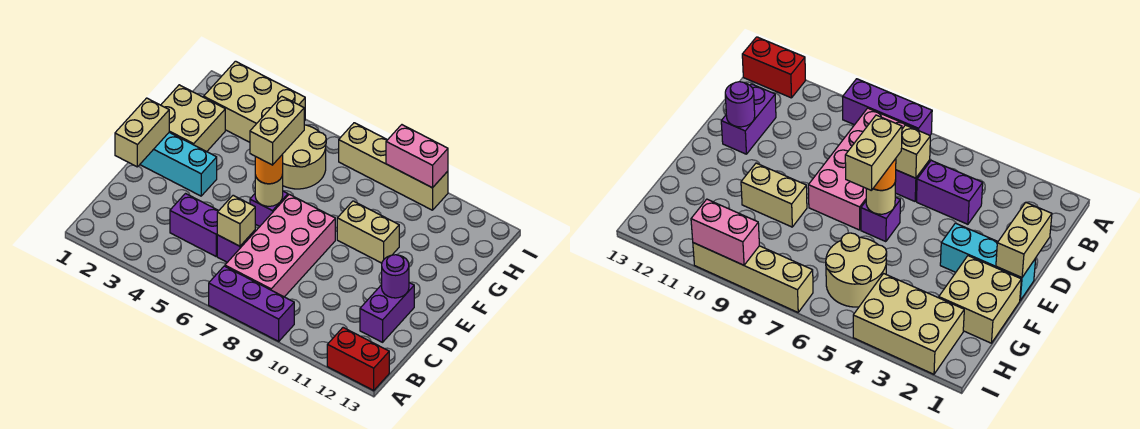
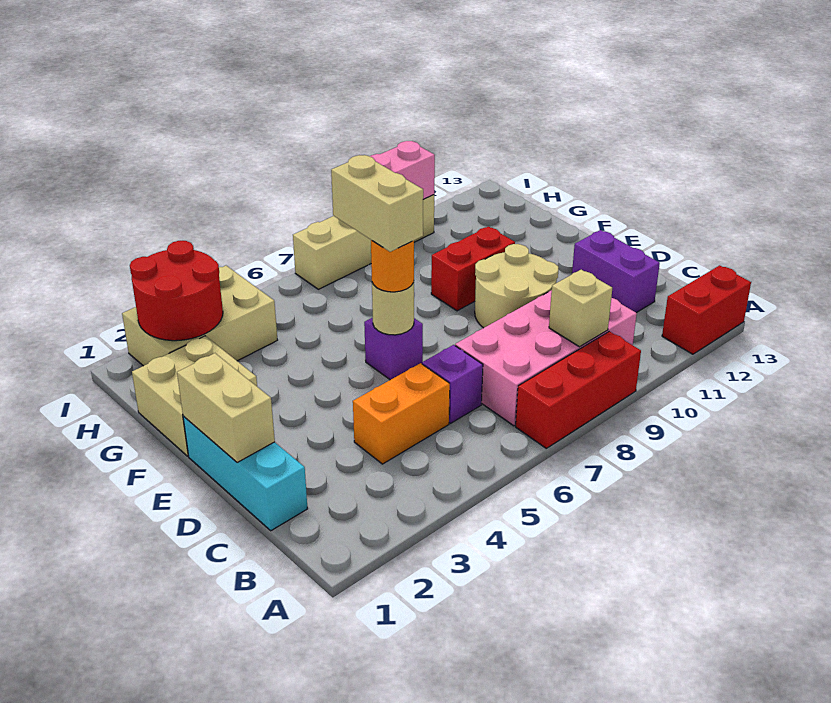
purple 1x3 brick [209,266,294,341] -> red 1x3 brick [516,331,641,448]
pink 2x4 brick [225,194,335,297] -> pink 2x4 brick turned to [455,290,637,426]
purple 1x2 brick [170,194,219,256] -> orange 1x2 brick [353,363,450,464]
tan 1x1 brick [217,195,255,246] -> tan 1x1 brick moved to [549,270,612,347]
purple 1x1 round brick [382,255,409,298] -> none
cyan 1x3 brick [140,132,217,196] -> cyan 1x3 brick turned to [183,416,308,531]
tan 1x2 brick [337,201,399,263] -> red 1x2 brick [431,227,515,311]
tan 2x2 round brick [282,125,326,189] -> tan 2x2 round brick moved to [475,244,558,328]
none -> red 2x2 round brick [130,241,223,341]

